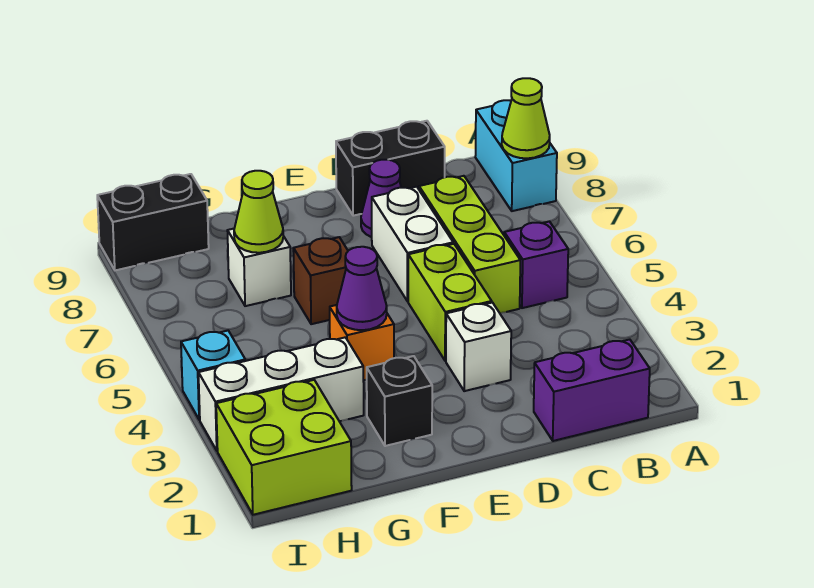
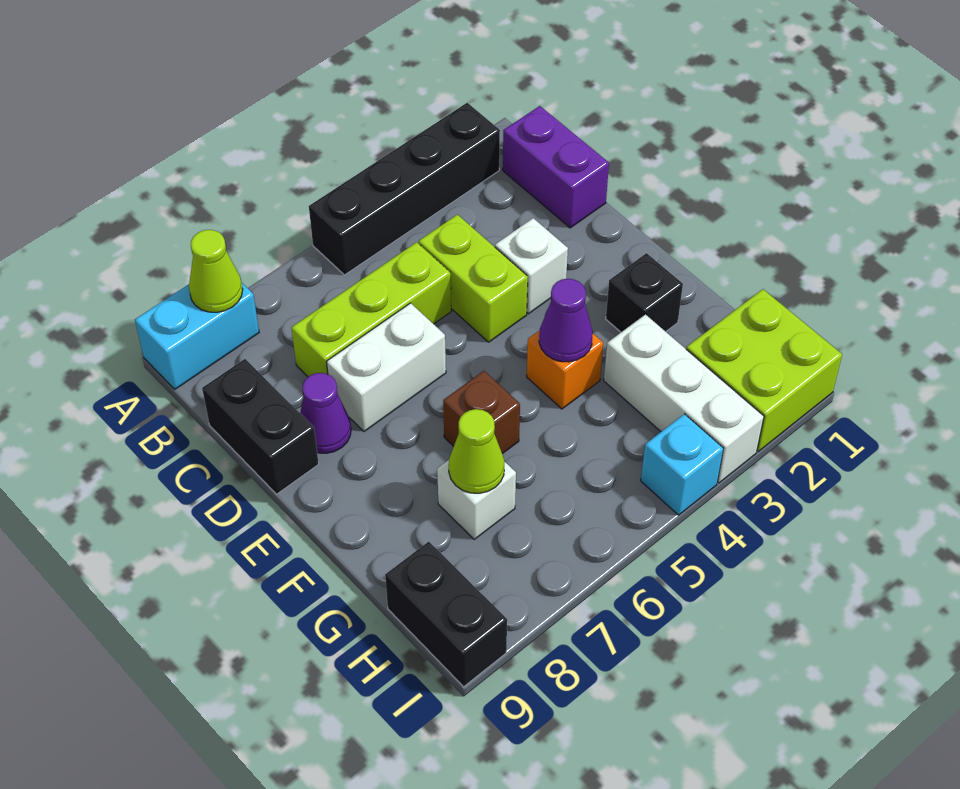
none -> black 1x4 brick [309,103,500,275]
purple 1x1 brick [504,221,568,308] -> none
lime 1x2 brick [408,244,492,361] -> lime 1x2 brick turned to [419,215,528,342]

